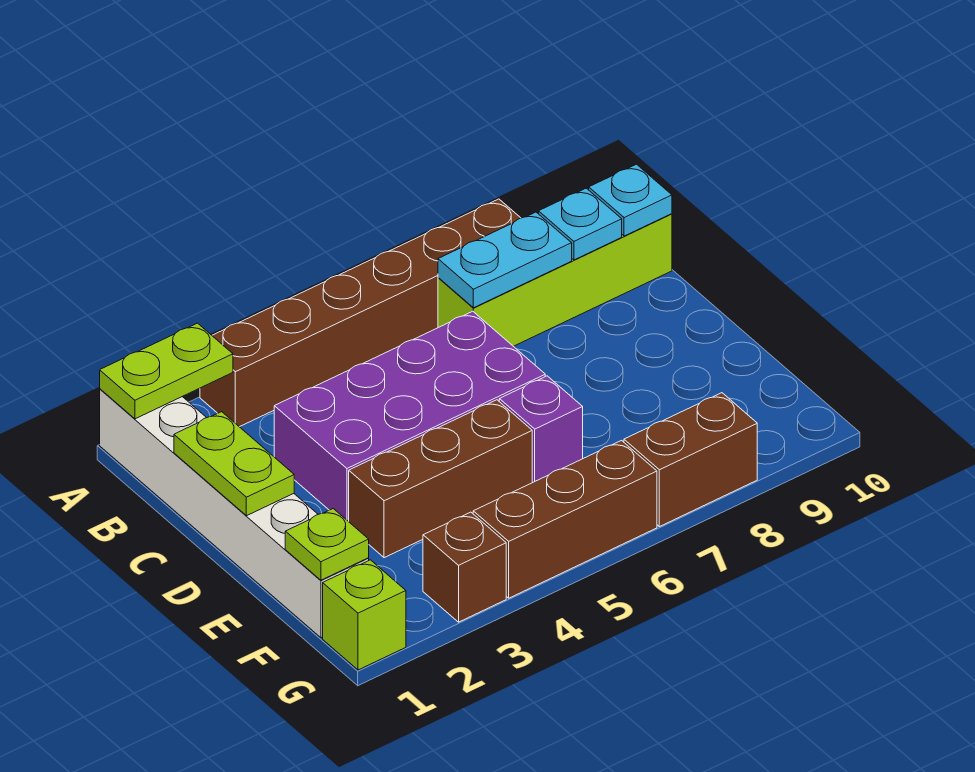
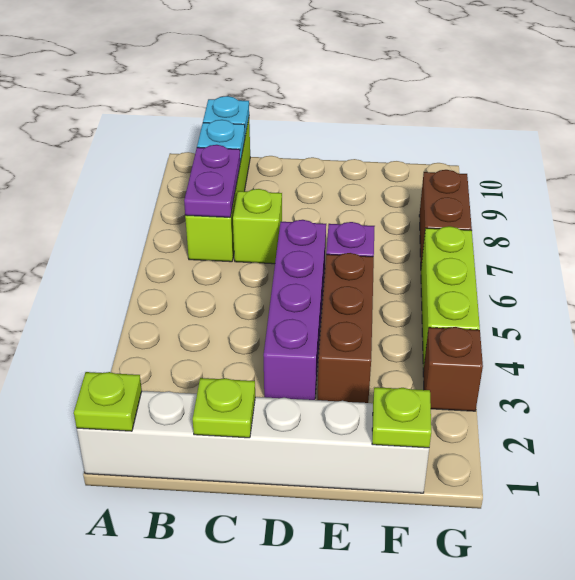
lime 1x2 plate [100,323,233,419] -> lime 1x1 plate [74,372,142,431]
brown 1x6 brick [200,199,520,427] -> none
cyan 1x2 plate [438,212,572,308] -> purple 1x2 plate [184,145,240,217]
lime 1x2 plate [174,412,294,516] -> lime 1x1 plate [192,378,255,438]
purple 2x4 brick [274,311,545,522] -> purple 1x4 brick [264,220,326,400]
lime 1x1 brick [323,560,406,670] -> lime 1x1 brick moved to [233,189,282,264]
brown 1x3 brick [473,441,657,598] -> lime 1x3 brick [421,226,480,370]

